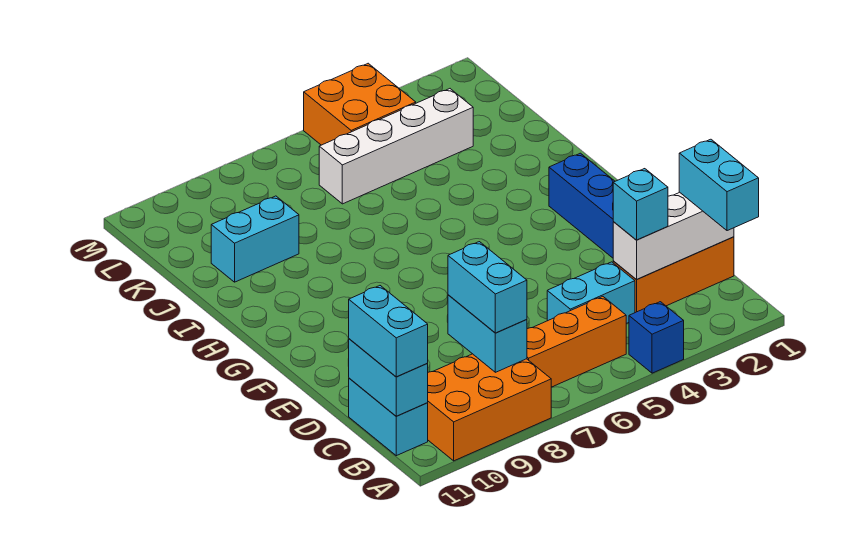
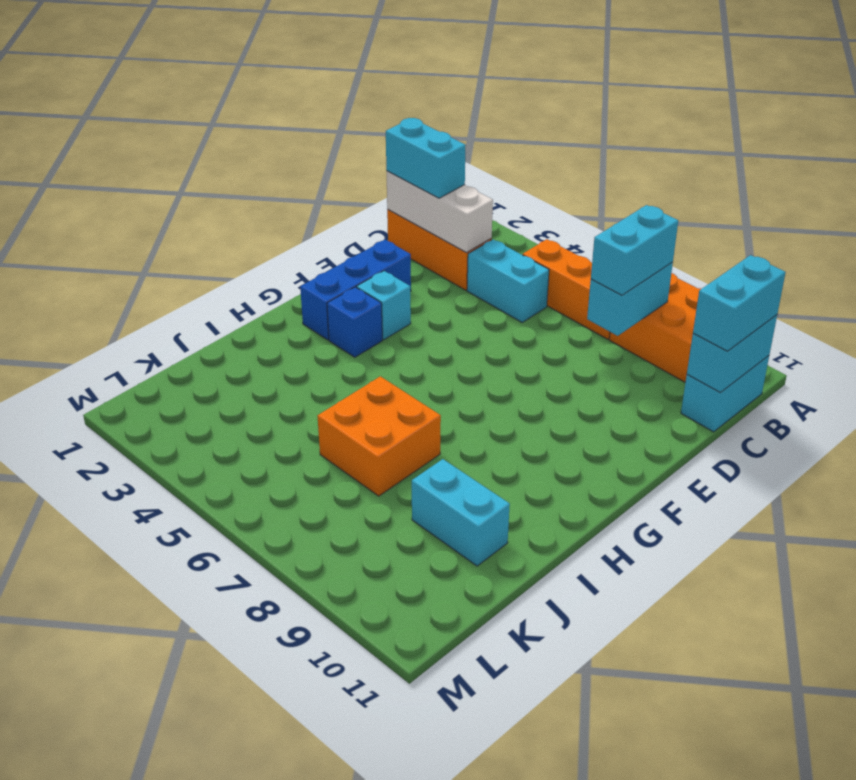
blue 1x1 brick [629,302,684,373] -> blue 1x1 brick moved to [327,287,382,357]
cyan 1x2 brick [679,139,759,231] -> cyan 1x2 brick turned to [386,118,466,198]
cyan 1x1 brick [613,169,668,240] -> cyan 1x1 brick moved to [357,271,411,340]
white 1x4 brick [319,89,473,204] -> none
orange 2x2 brick [304,63,416,145] -> orange 2x2 brick moved to [318,376,441,496]

